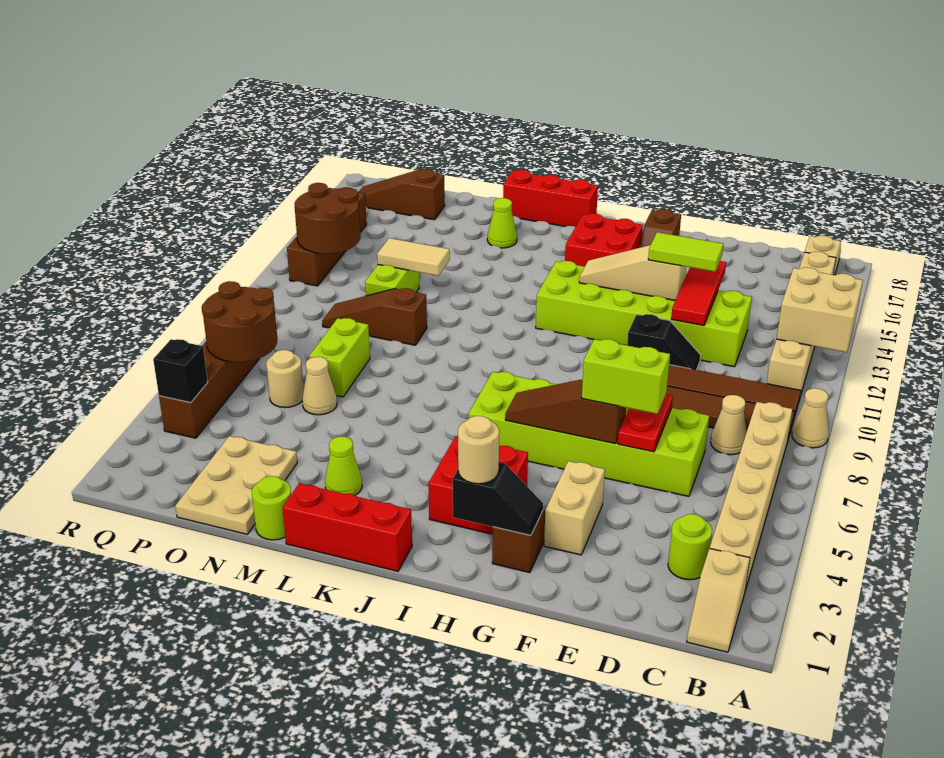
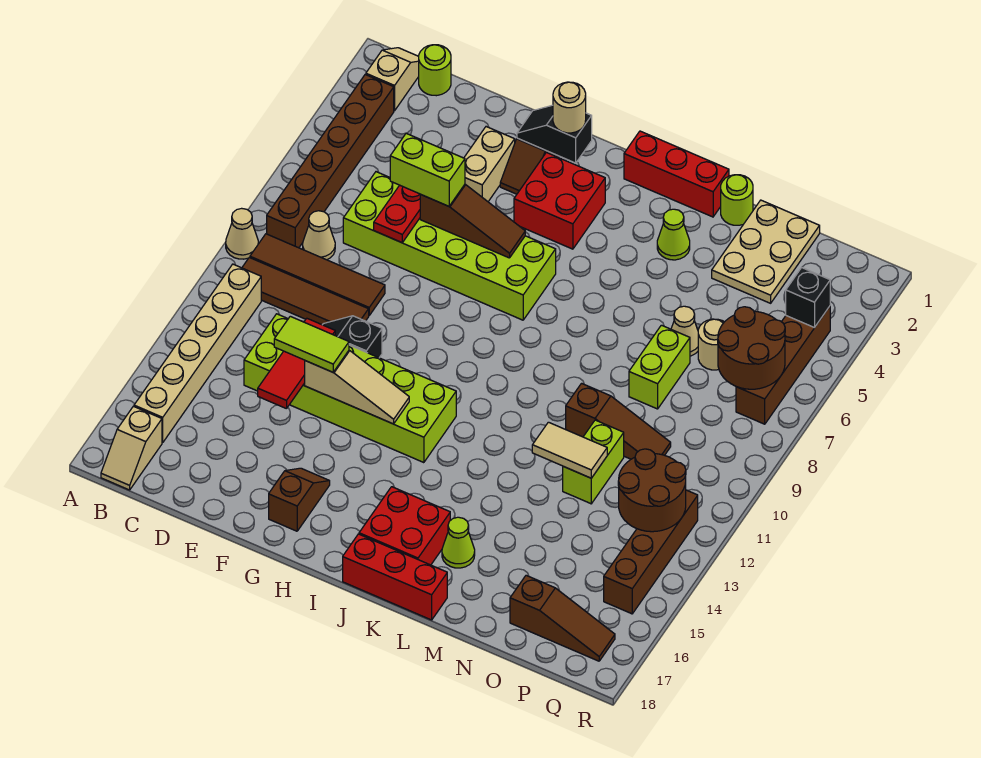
tan 2x2 brick [777,267,863,352] -> none
tan 1x6 brick [710,402,793,590] -> brown 1x6 brick [267,75,394,248]
lime 1x1 round brick [668,514,712,580] -> lime 1x1 round brick moved to [419,45,451,96]
red 2x2 brick [565,213,643,267] -> red 2x2 brick moved to [359,487,450,565]

